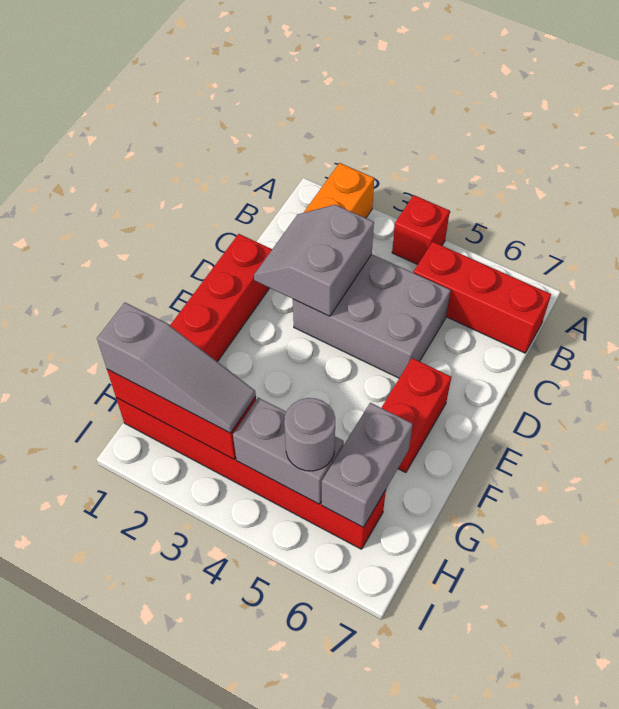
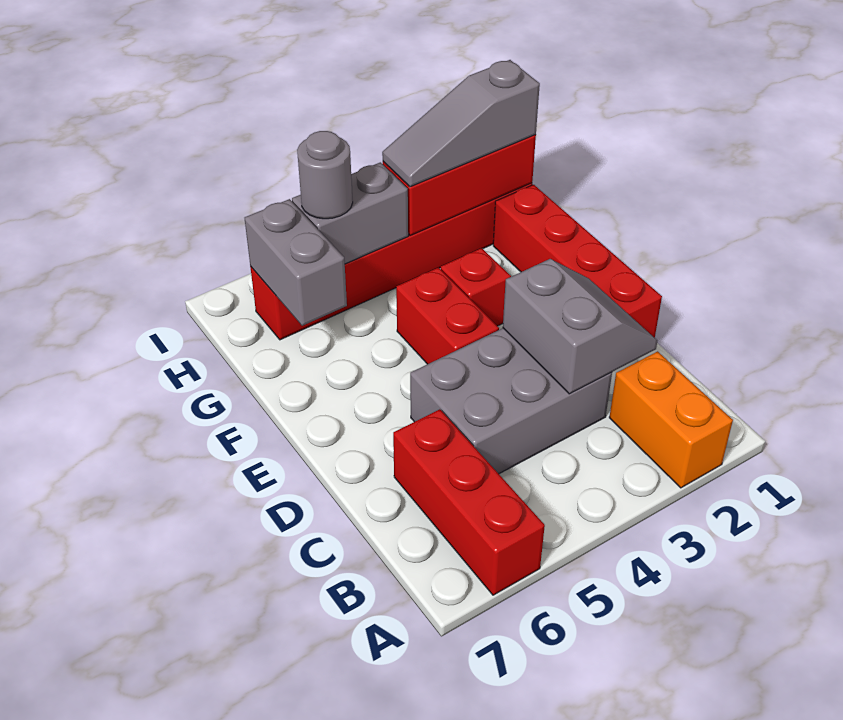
red 1x1 brick [392,195,450,265] -> red 1x1 brick moved to [441,248,511,326]
red 1x3 brick [414,242,551,353] -> red 1x3 brick turned to [393,409,545,595]
red 1x2 brick [382,358,451,473] -> red 1x2 brick moved to [396,267,499,364]

